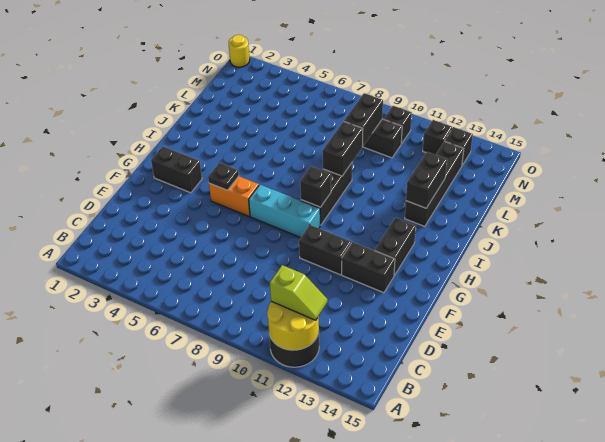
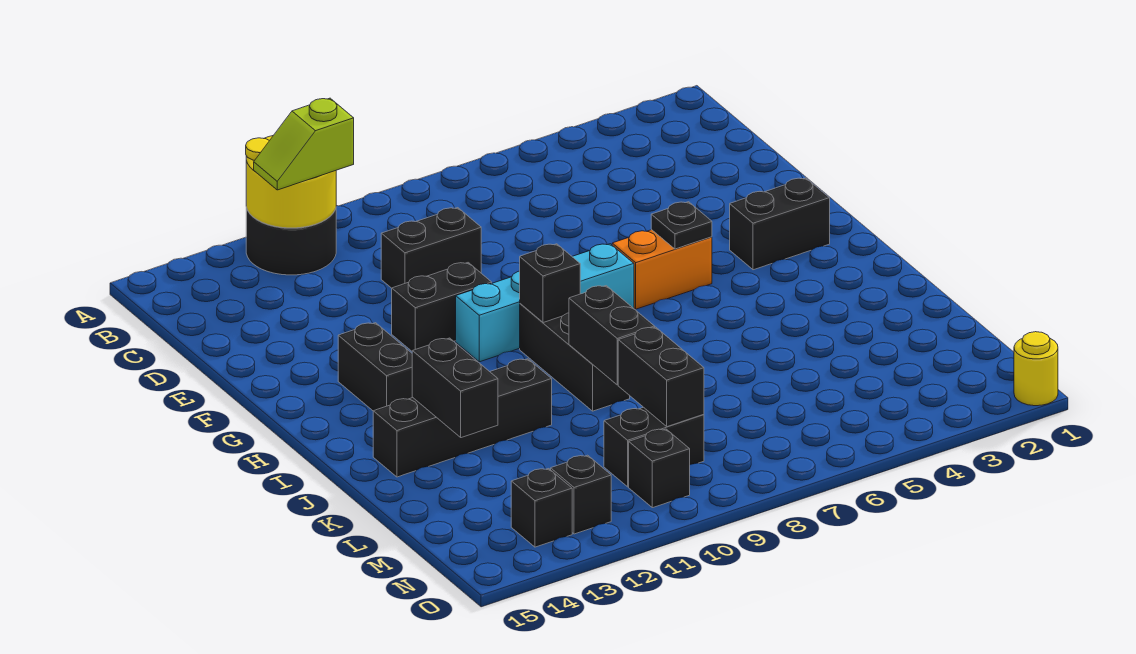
black 1x2 brick [342,242,395,293] -> black 1x2 brick moved to [381,208,481,288]
cyan 1x3 brick [249,185,320,238] -> cyan 1x4 brick [456,244,634,362]
black 1x4 brick [405,141,464,226] -> black 1x4 brick turned to [373,359,552,477]

